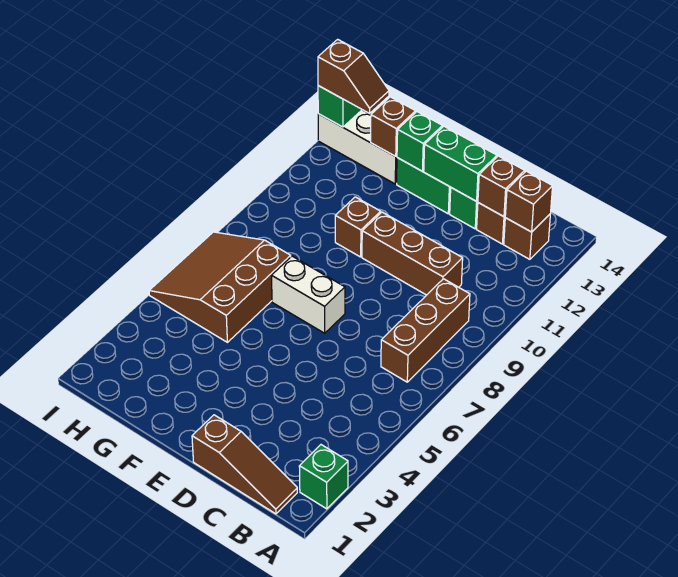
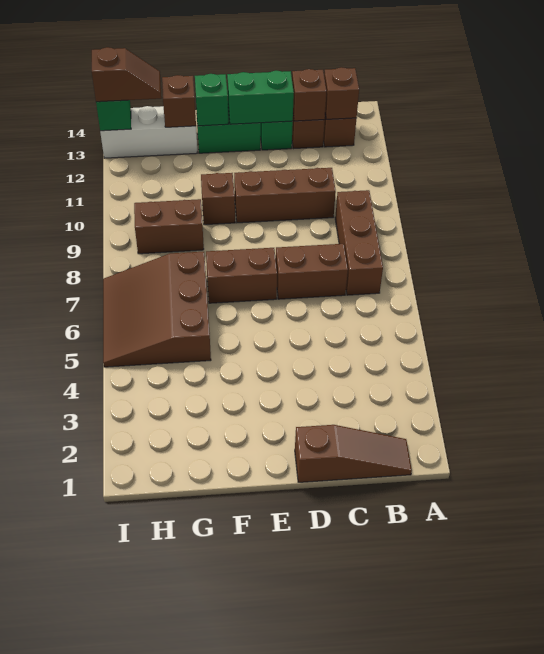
green 1x1 brick [299,445,348,509] -> none
none -> brown 1x2 brick [276,244,348,299]
white 1x2 brick [272,256,345,333] -> brown 1x2 brick [206,248,277,303]
none -> brown 1x2 brick [134,199,204,254]

